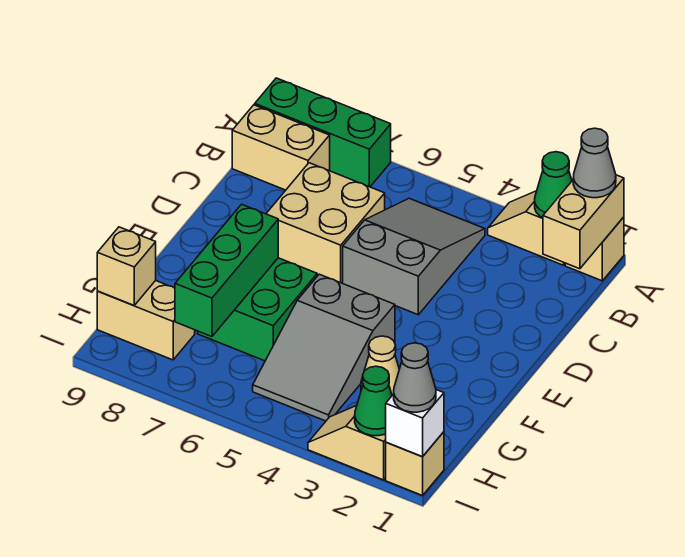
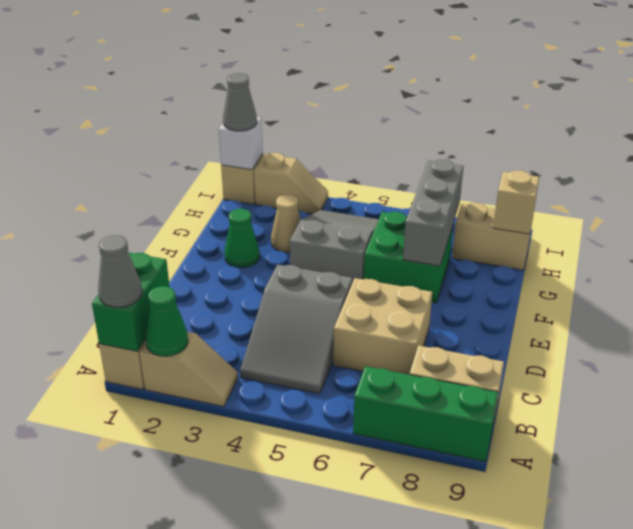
tan 1x2 brick [543,175,624,269] -> green 1x2 brick [92,253,170,351]
green 1x3 brick [175,204,278,337] -> grey 1x3 brick [403,160,463,266]
green 1x1 cone [355,366,392,436] -> green 1x1 cone moved to [225,209,260,268]

